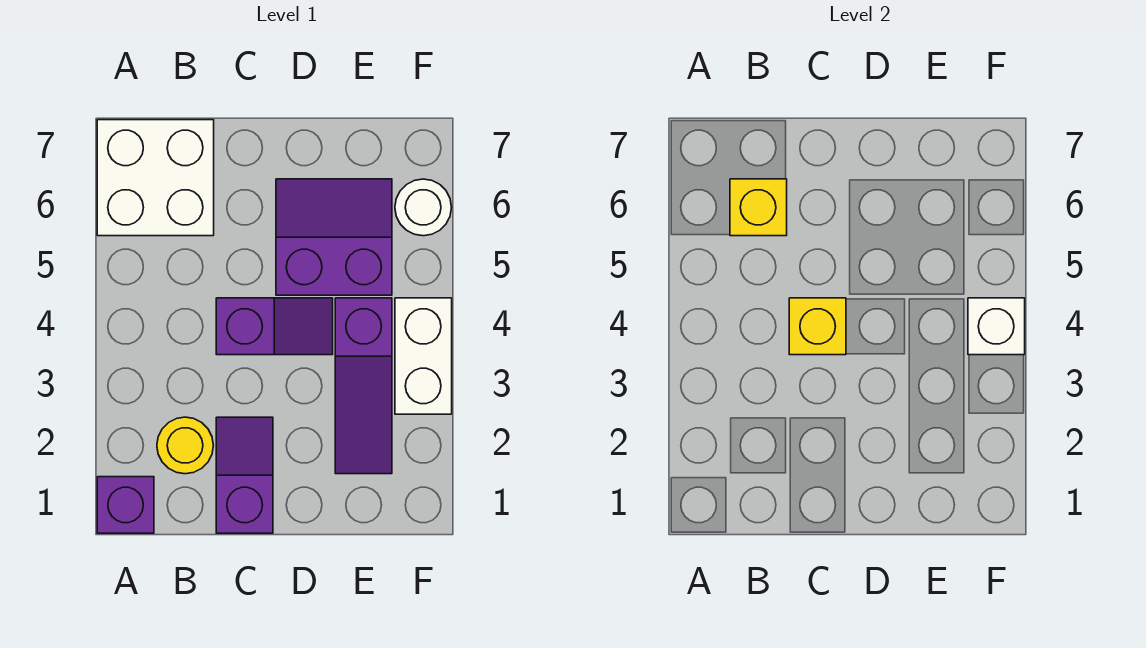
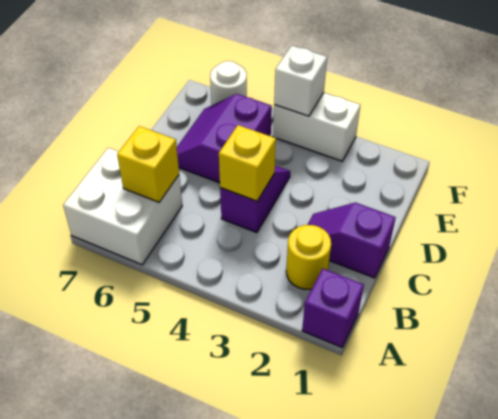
purple 1x3 slope [335,298,392,474] -> none

